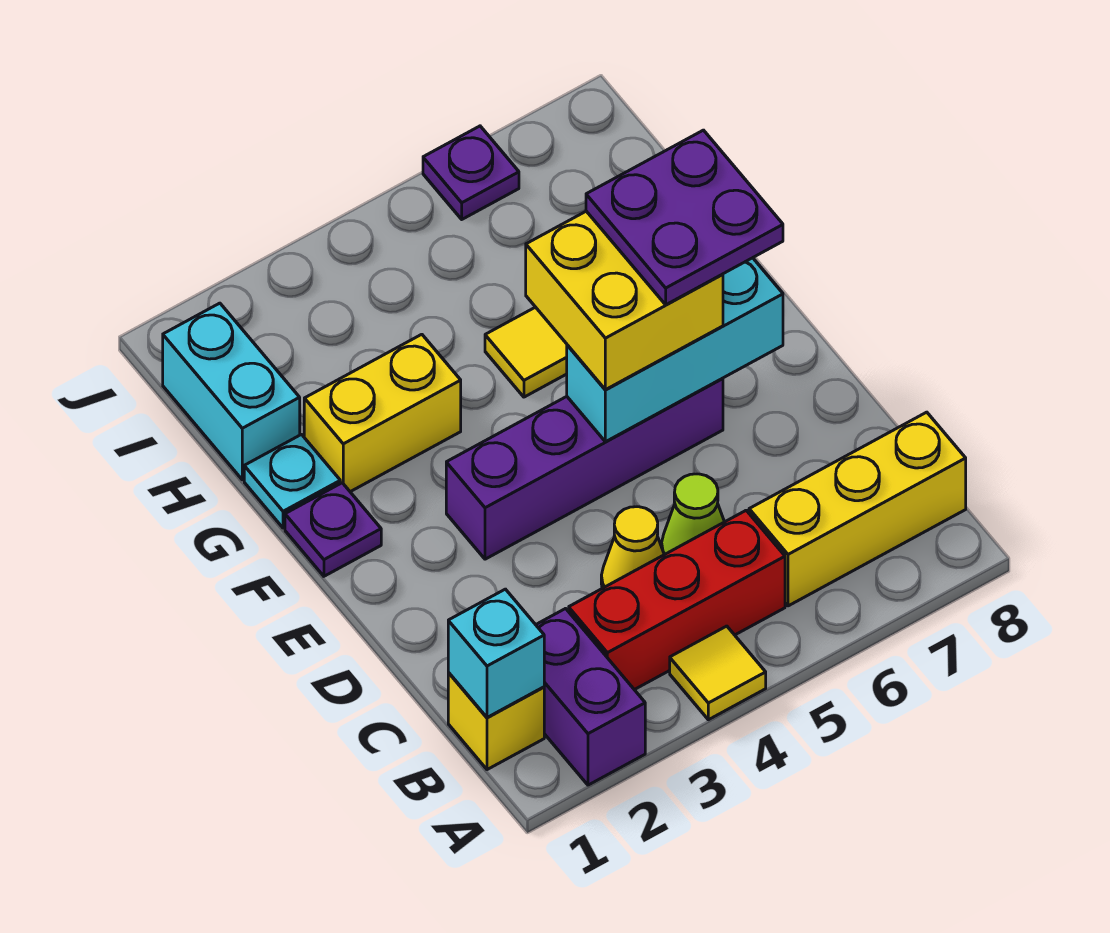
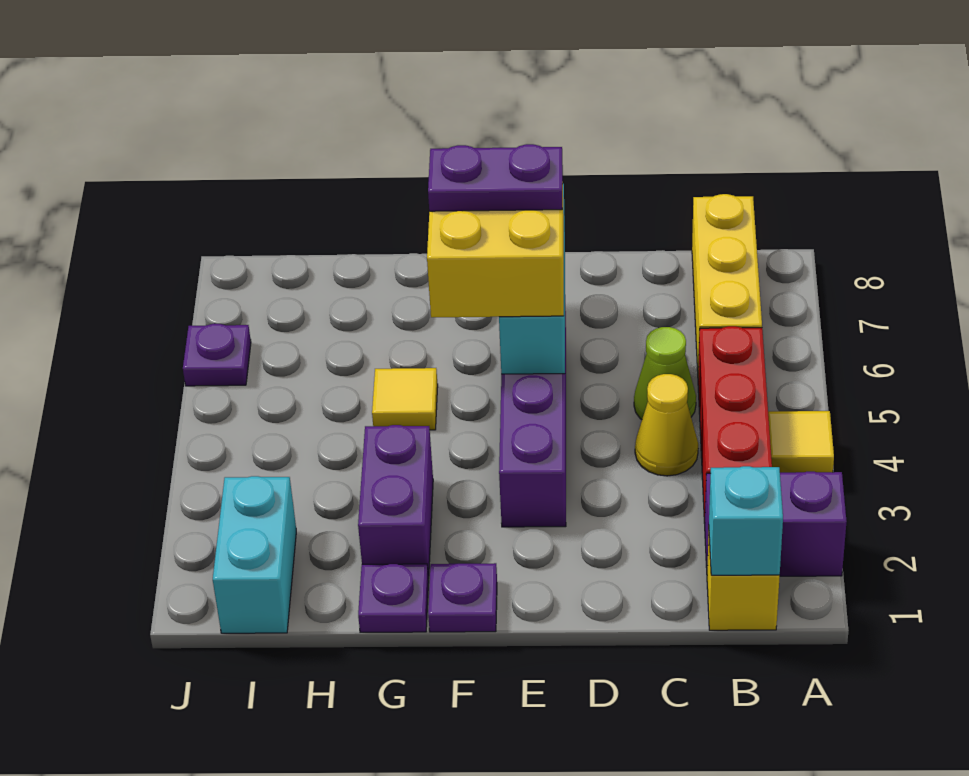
purple 2x2 plate [586,130,783,305] -> purple 1x2 plate [428,144,563,211]
cyan 1x1 plate [244,435,340,528] -> purple 1x1 plate [358,564,429,632]
yellow 1x2 brick [304,334,461,492] -> purple 1x2 brick [358,425,433,579]
cyan 1x2 brick [163,303,300,480] -> cyan 1x2 brick turned to [213,476,296,633]

